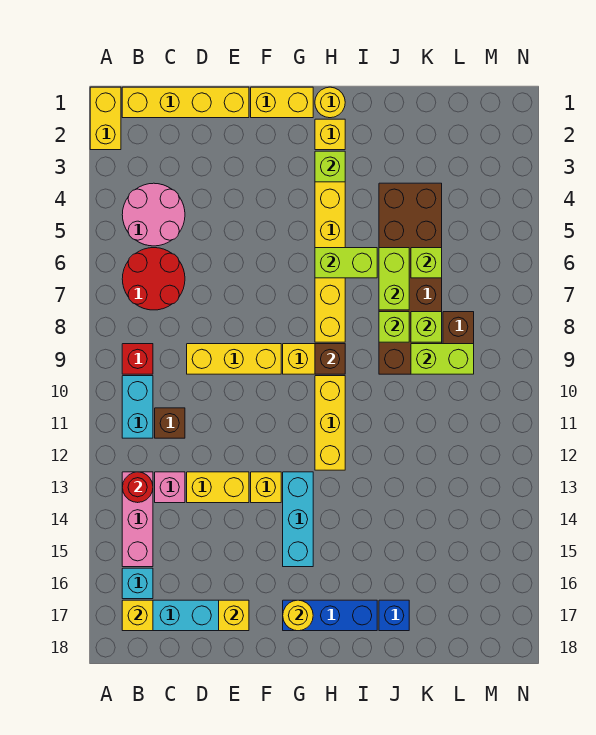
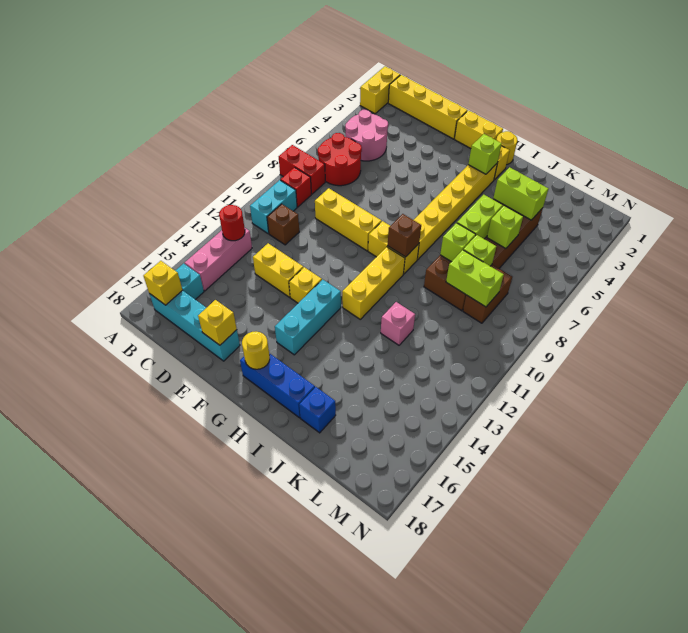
none -> red 1x2 brick [279,145,325,194]
pink 1x1 brick [155,472,185,503] -> pink 1x1 brick moved to [381,302,415,345]
lime 1x2 brick [315,248,377,278] -> lime 1x2 brick moved to [493,167,548,220]

